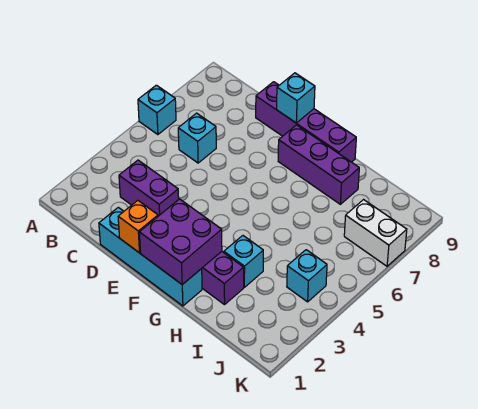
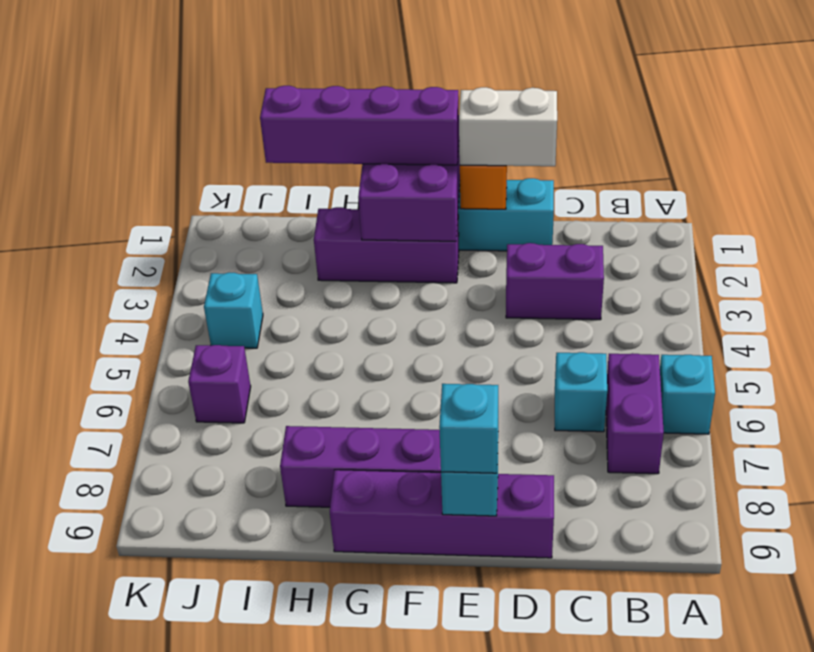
none -> purple 1x2 brick [606,353,664,474]
none -> purple 1x4 brick [260,86,459,165]
cyan 1x1 brick [224,236,263,287] -> cyan 1x1 brick moved to [439,384,498,473]
none -> purple 1x1 brick [188,345,251,423]
white 1x2 brick [344,200,407,266] -> white 1x2 brick moved to [459,87,557,166]

